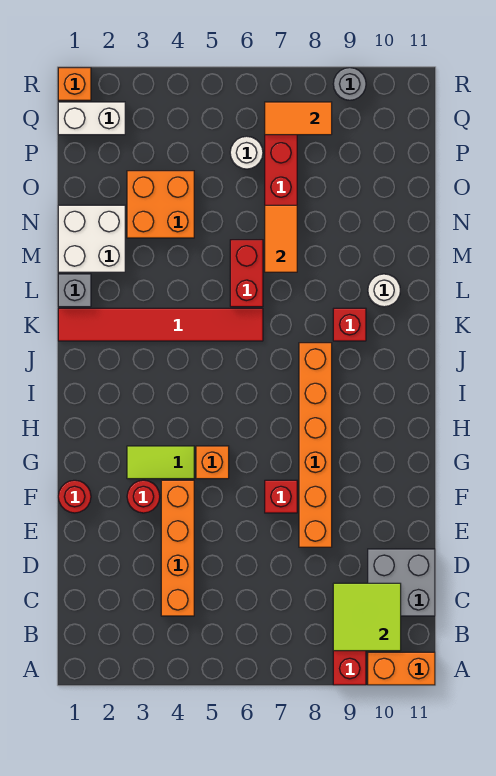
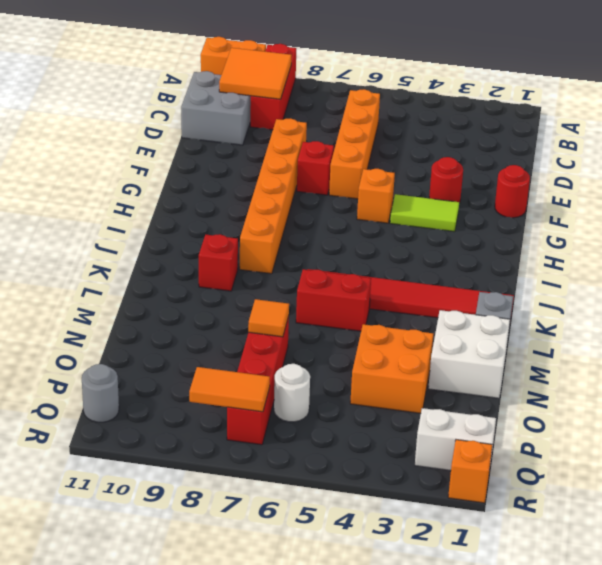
lime 2x2 tile [333,583,401,651] -> orange 2x2 tile [219,48,292,99]
orange 1x4 brick [161,480,194,616] -> orange 1x4 brick moved to [329,89,380,199]
red 1x2 brick [230,240,263,307] -> red 1x2 brick turned to [296,269,371,331]
white 1x1 round brick [368,274,400,307] -> none
orange 1x2 tile [265,205,297,272] -> orange 1x1 tile [248,299,289,337]
grey 1x1 round brick [333,68,366,100] -> grey 1x1 round brick moved to [82,364,119,422]

